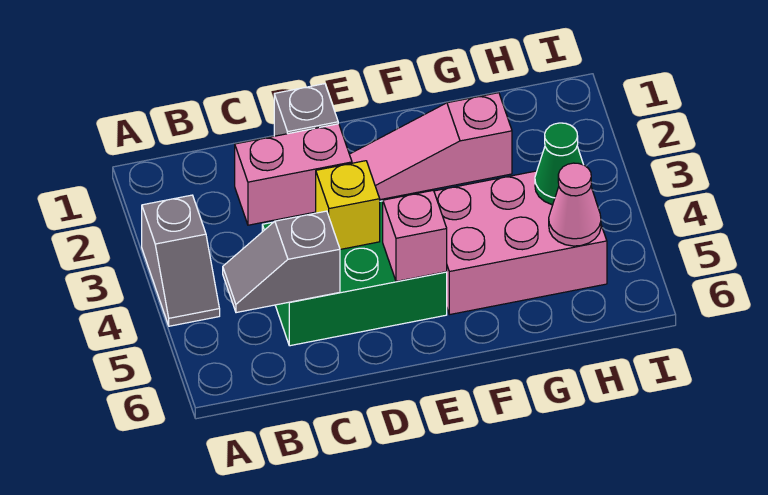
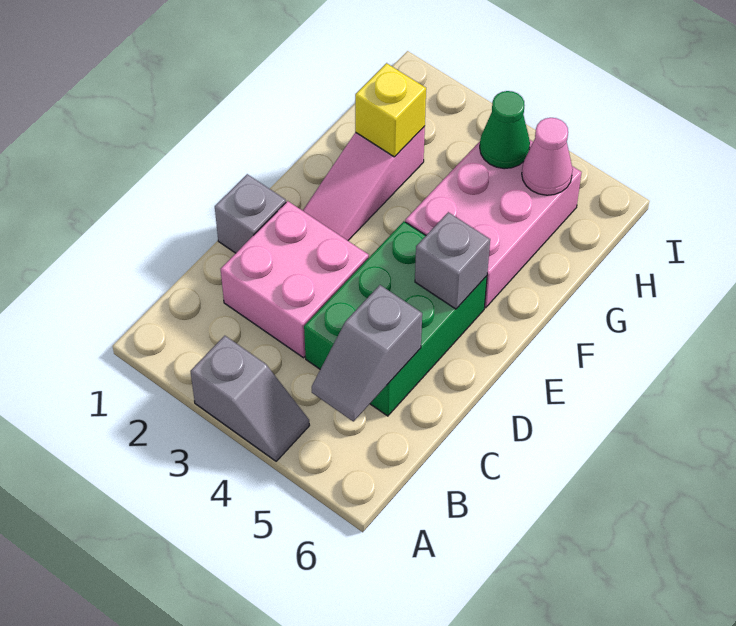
pink 1x2 brick [235,124,352,225] -> pink 2x2 brick [221,201,369,358]
yellow 1x1 brick [316,161,380,249] -> yellow 1x1 brick moved to [355,63,426,157]
pink 1x1 brick [383,191,447,281] -> grey 1x1 brick [415,212,490,309]

